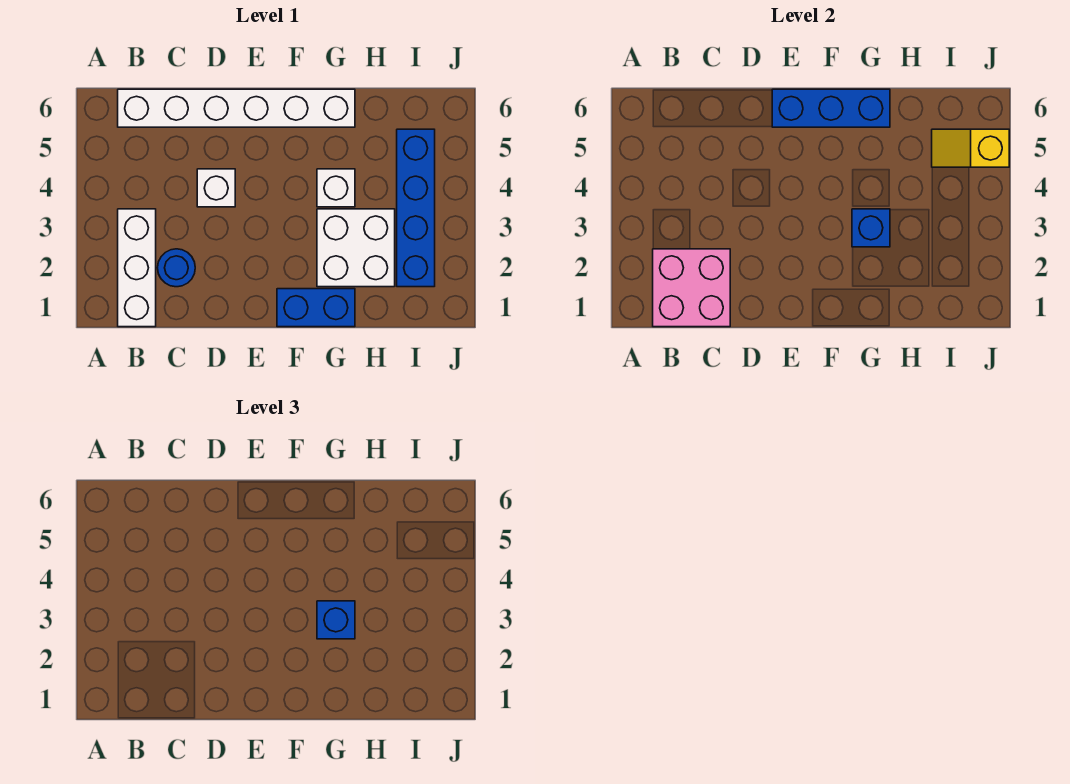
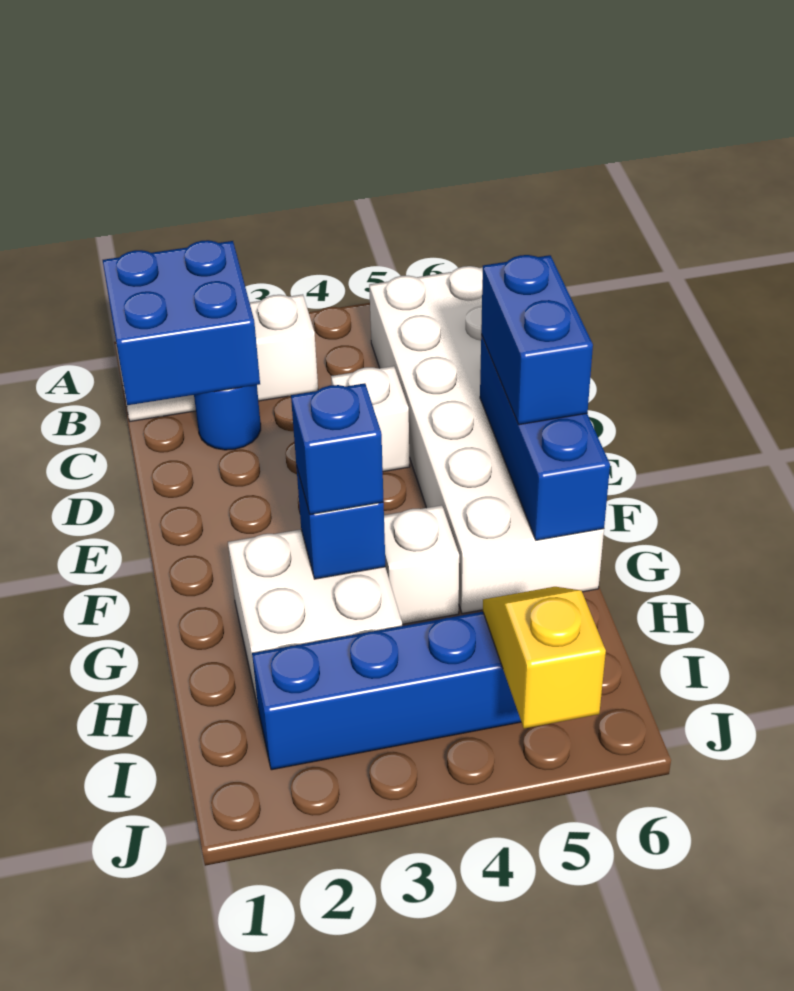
pink 2x2 brick [653,249,730,327] -> blue 2x2 brick [103,240,260,405]
white 1x6 brick [118,89,355,127] -> white 2x6 brick [369,266,604,613]
blue 1x2 brick [277,289,355,327] -> blue 1x2 brick moved to [481,255,593,425]

